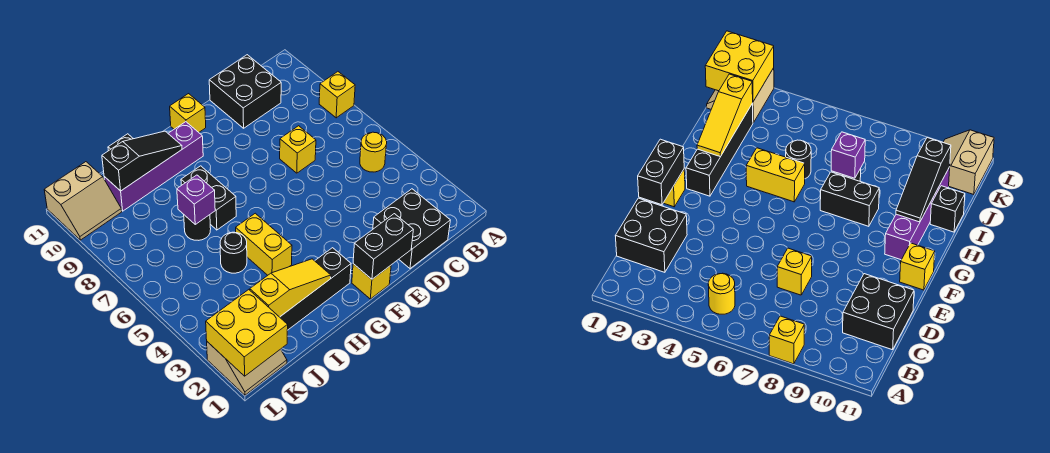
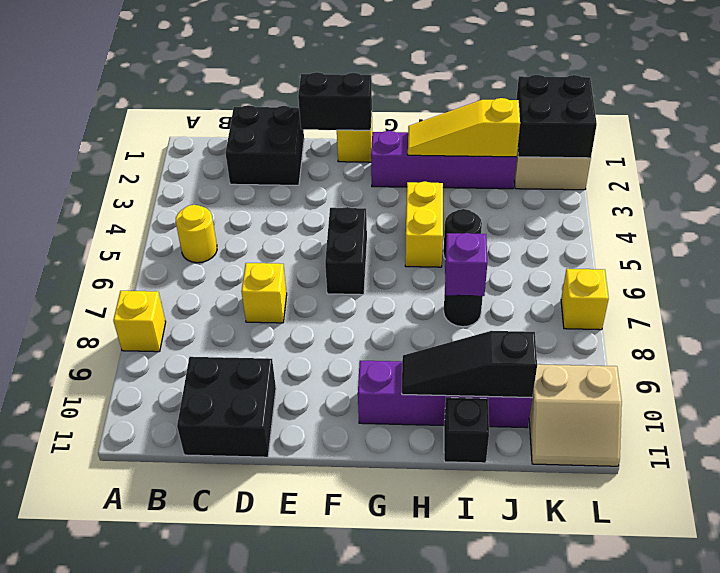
yellow 1x1 brick [170,94,206,132] -> yellow 1x1 brick moved to [561,269,609,330]
black 1x4 brick [280,248,351,330] -> purple 1x4 brick [371,131,517,189]
black 1x2 brick [181,166,236,230] -> black 1x2 brick moved to [325,207,367,295]
yellow 2x2 brick [206,290,288,376] -> black 2x2 brick [516,75,597,158]
tan 2x2 slope [44,162,122,240] -> tan 2x2 slope turned to [529,364,622,466]

